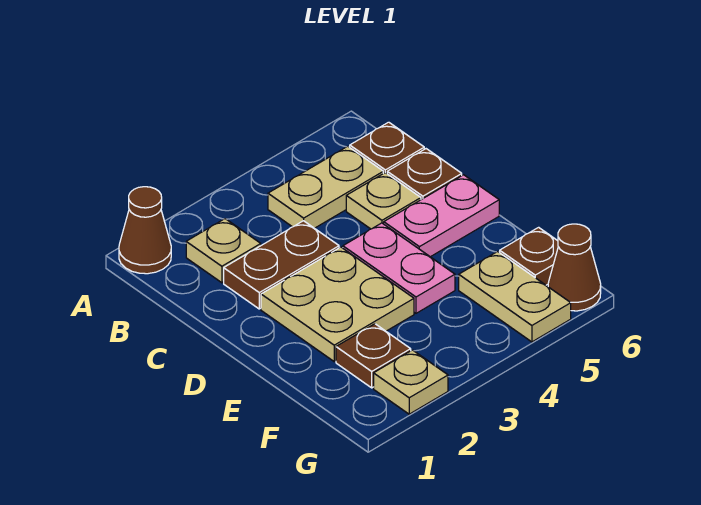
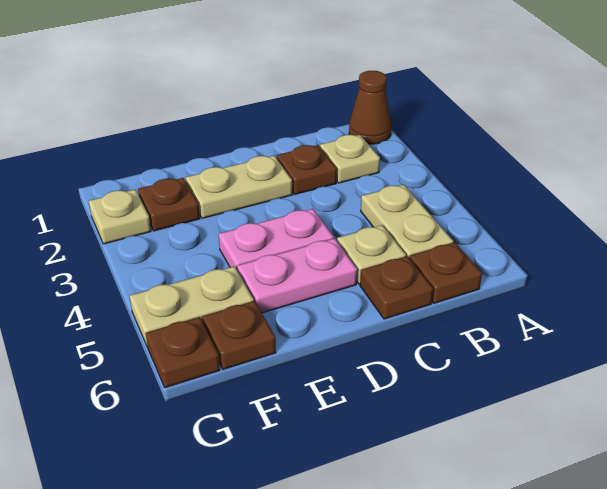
brown 1x2 plate [224,221,339,309] -> brown 1x1 plate [277,145,337,195]
tan 2x2 plate [261,247,414,361] -> tan 1x2 plate [186,156,292,218]
pink 1x2 plate [384,175,499,257] -> pink 1x2 plate turned to [237,238,357,313]
brown 1x1 cone [548,224,601,311] -> brown 1x1 plate [146,317,220,388]

